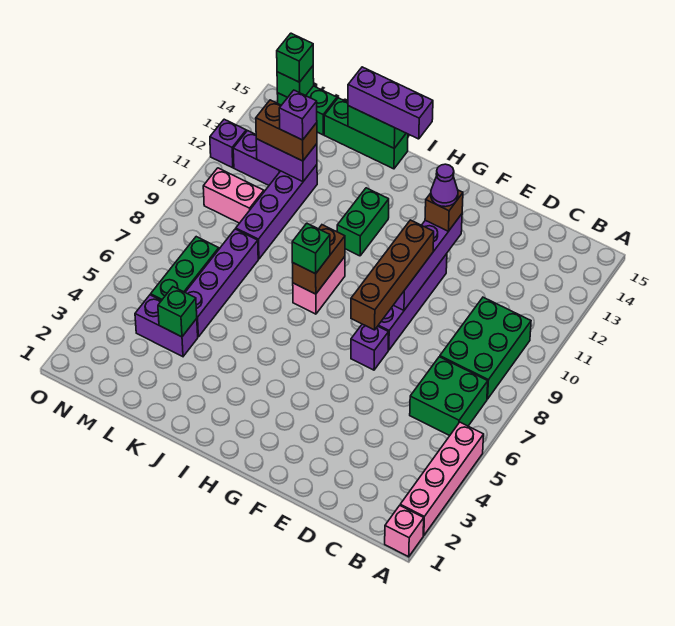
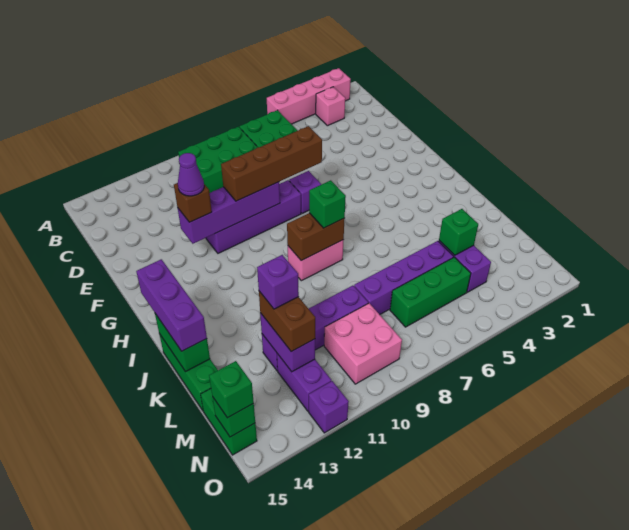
pink 1x1 brick [385,506,424,557] -> pink 1x1 brick moved to [316,87,345,126]
green 1x2 brick [337,188,389,256] -> none
pink 1x2 brick [203,168,264,223] -> pink 2x2 brick [324,303,402,384]

